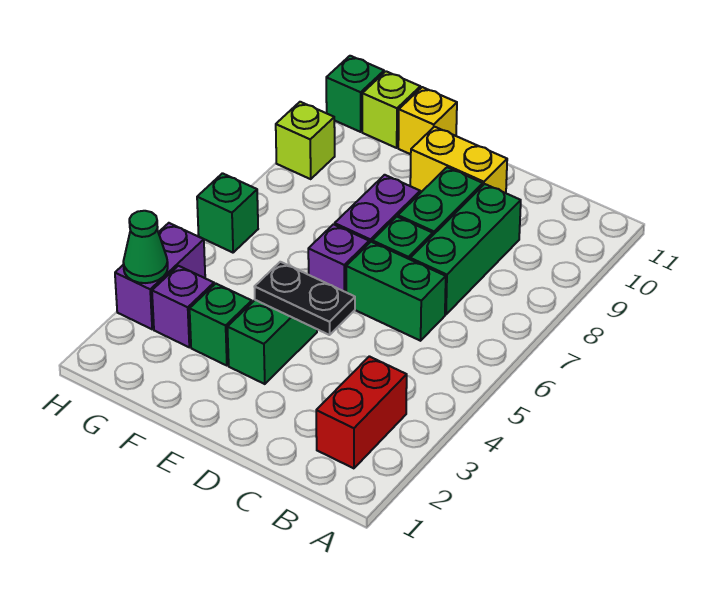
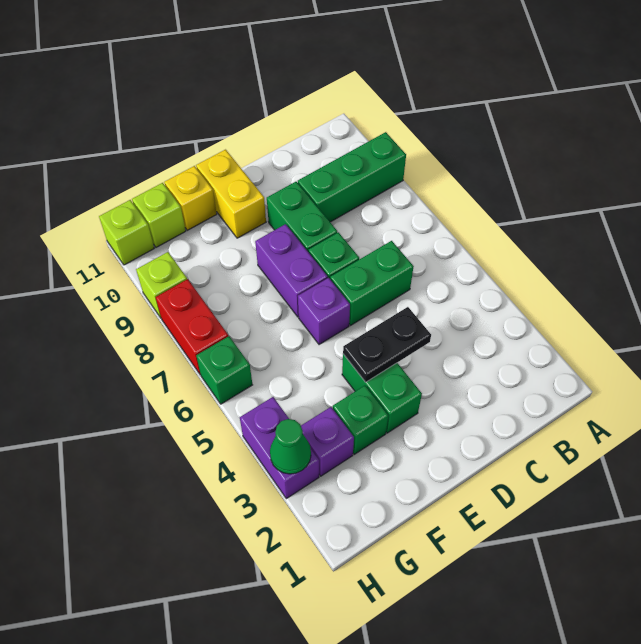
red 1x2 brick [316,356,407,468] -> red 1x2 brick moved to [156,279,228,375]
green 1x3 brick [410,184,521,315] -> green 1x3 brick turned to [298,132,406,222]
yellow 1x2 brick [410,127,507,193] -> yellow 1x2 brick turned to [196,150,266,238]
green 1x1 brick [326,56,384,132] -> lime 1x1 brick [99,200,154,265]

